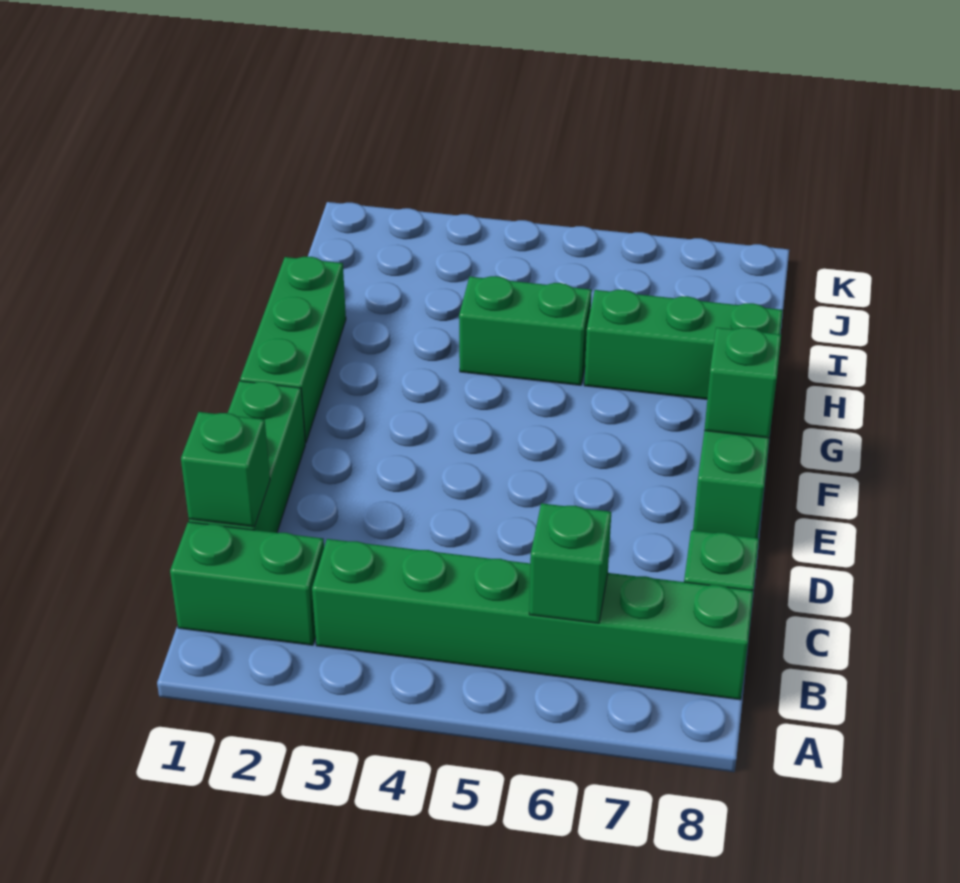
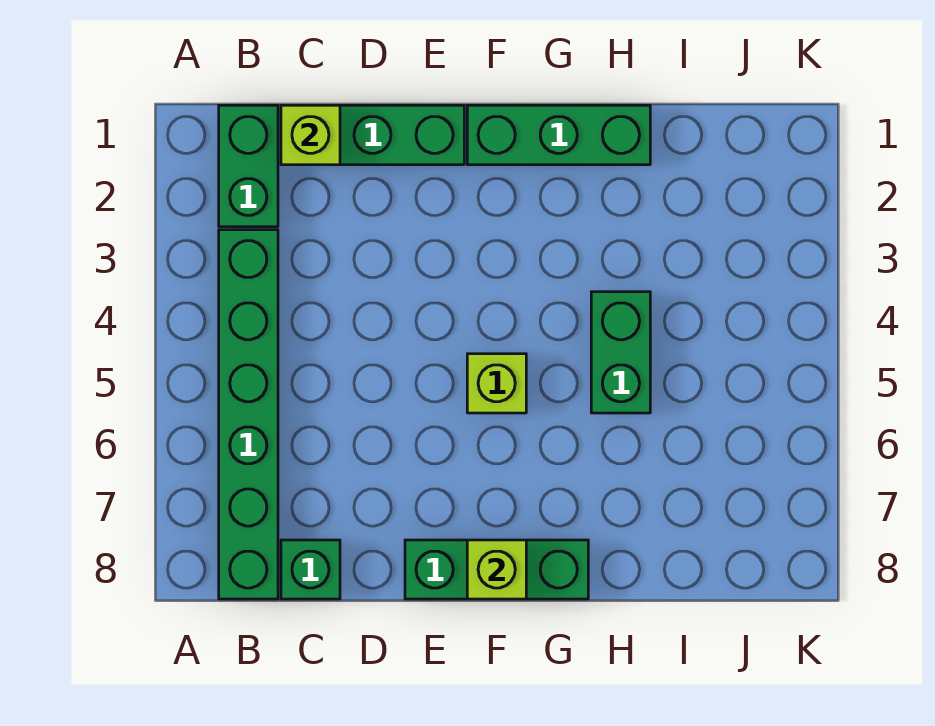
green 1x1 brick [529,503,611,623] -> none
green 1x1 brick [181,412,270,527] -> lime 1x1 brick [281,105,340,165]
none -> lime 1x1 brick [467,354,526,413]
green 1x1 brick [704,327,781,438] -> lime 1x1 brick [467,540,526,599]
green 1x3 brick [584,290,783,399] -> none

